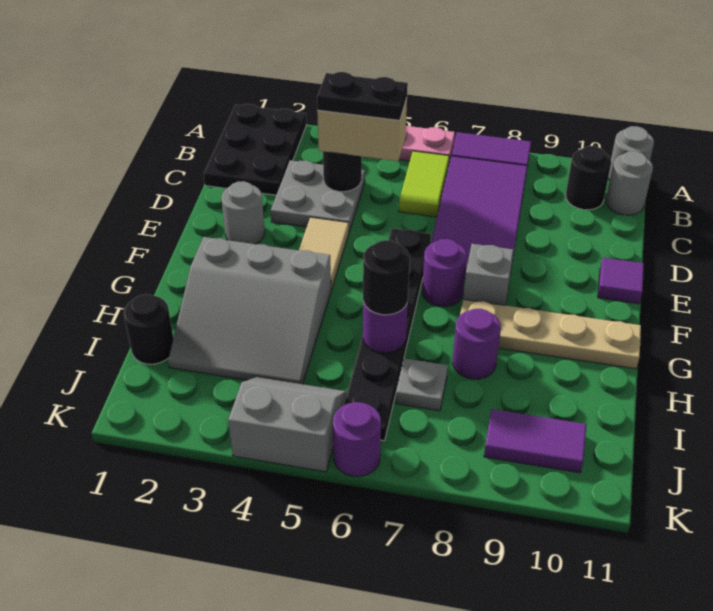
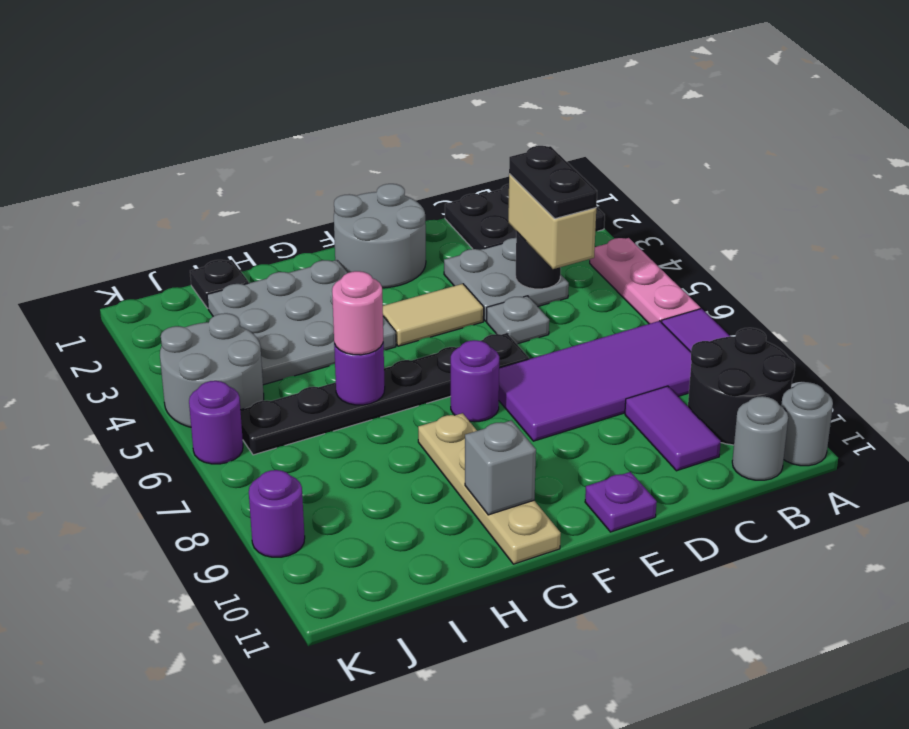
lime 1x2 tile [399,151,449,217] -> none
black 1x1 round brick [566,146,611,210] -> black 2x2 round brick [688,328,795,445]
grey 1x1 round brick [221,181,265,244] -> grey 2x2 round brick [334,184,426,288]
purple 1x1 tile [598,258,644,304] -> purple 1x1 plate [585,472,657,532]
grey 1x1 brick [463,244,513,305] -> grey 1x1 brick moved to [465,420,536,515]
grey 3x3 slope [168,237,331,384] -> grey 3x3 plate [207,260,396,385]
black 1x1 round brick [363,240,410,315] -> pink 1x1 round brick [332,271,383,355]
purple 1x1 round brick [453,309,501,379] -> purple 1x1 round brick moved to [249,470,305,557]
black 1x1 round brick [124,294,173,364] -> black 1x1 plate [190,260,249,308]
grey 1x1 plate [396,358,448,411] -> grey 1x1 plate moved to [487,296,549,344]
grey 2x2 slope [228,377,347,472] -> grey 2x2 round brick [160,313,264,427]
purple 1x2 tile [484,409,586,473] -> purple 1x2 tile moved to [625,386,721,471]

